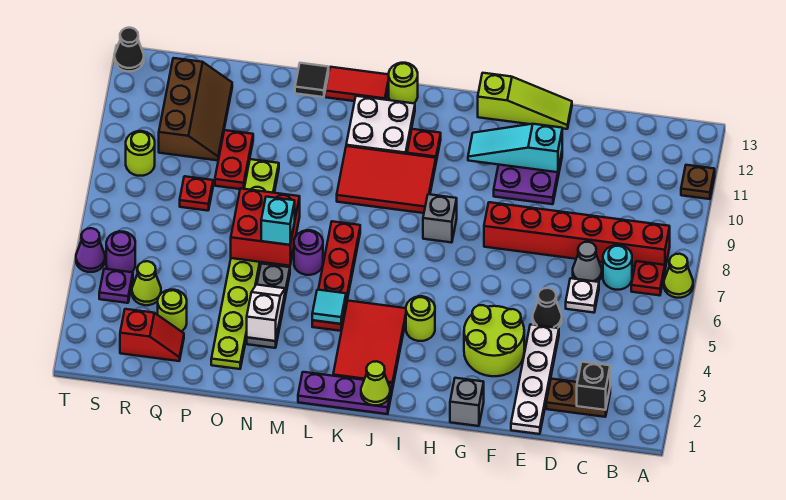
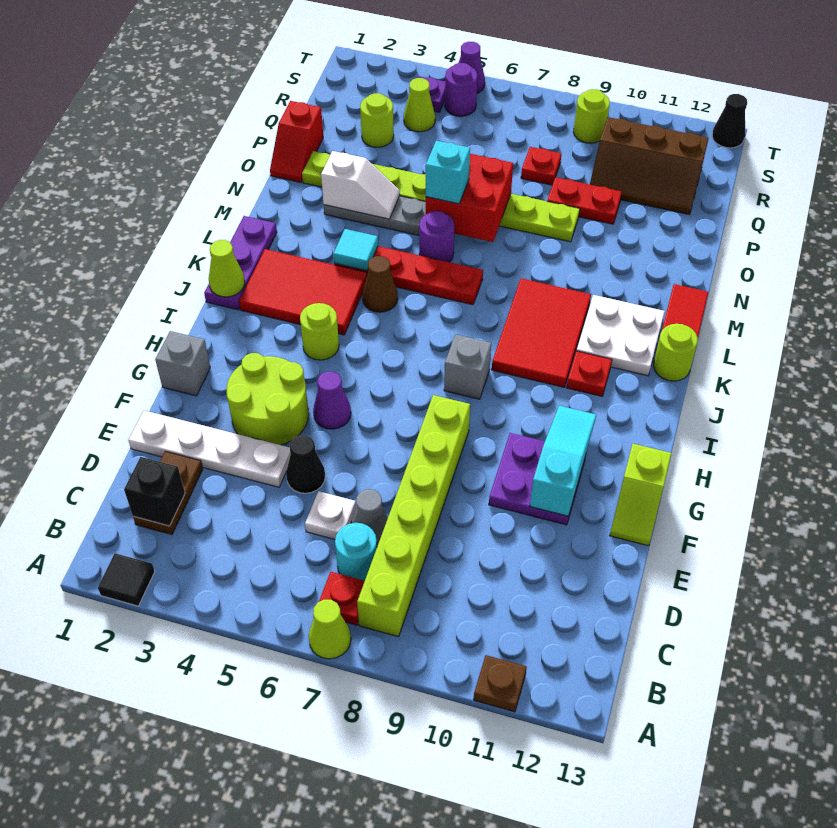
red 1x6 brick [484,202,670,268] -> lime 1x6 brick [357,395,470,637]
lime 1x3 slope [478,73,572,129] -> lime 1x2 slope [610,444,671,546]
none -> purple 1x1 cone [313,371,351,429]
none -> brown 1x1 cone [362,256,398,312]
black 1x1 tile [295,63,329,97] -> black 1x1 tile moved to [98,553,155,606]
red 1x2 slope [120,309,184,361] -> red 1x2 slope moved to [270,101,323,182]

